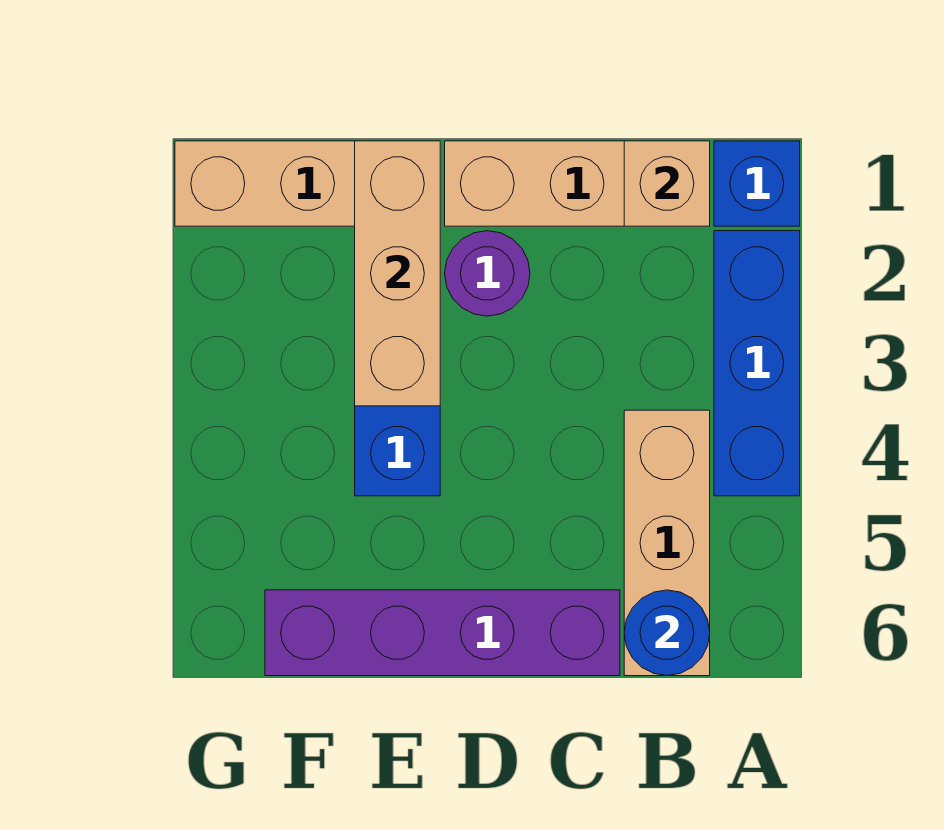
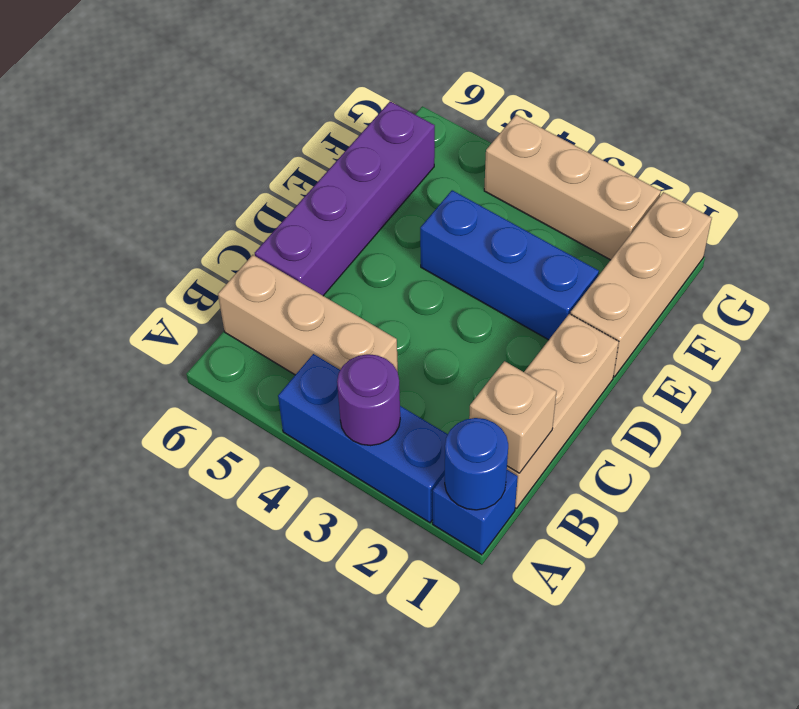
blue 1x1 round brick [624,590,710,676] -> blue 1x1 round brick moved to [445,418,508,510]
purple 1x1 round brick [445,231,530,316] -> purple 1x1 round brick moved to [337,354,400,446]
tan 1x3 brick [355,141,440,406] -> tan 1x3 brick moved to [484,115,661,260]

